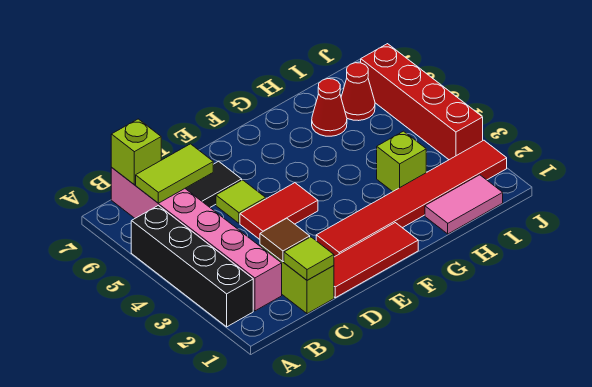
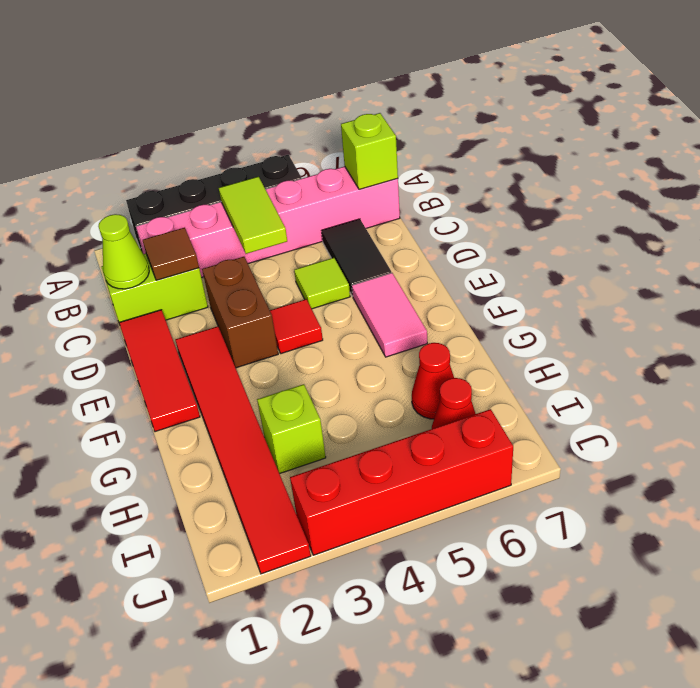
lime 1x2 tile [136,144,213,203] -> lime 1x2 tile moved to [219,177,287,254]
lime 1x1 tile [284,237,334,280] -> lime 1x1 cone [98,214,149,289]
none -> brown 1x2 brick [202,257,278,368]
red 1x2 tile [240,183,318,239] -> red 1x1 tile [270,299,323,354]
pink 1x2 tile [425,175,503,234] -> pink 1x2 tile moved to [352,273,427,357]

